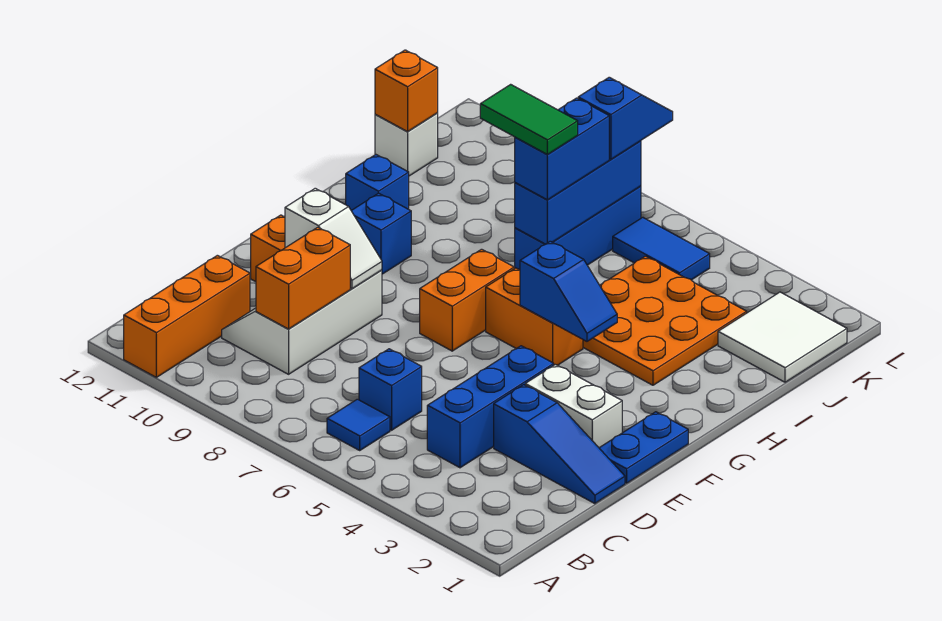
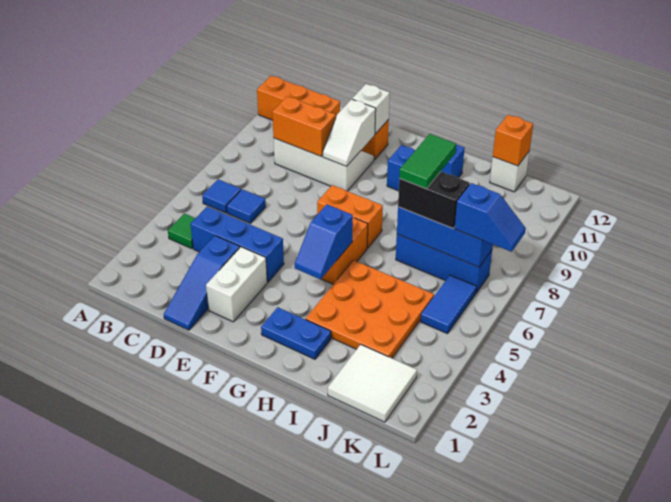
none -> green 1x1 tile [168,213,195,249]
blue 1x1 brick [359,349,422,430] -> blue 1x1 tile [227,189,266,223]
blue 1x2 plate [599,412,688,483] -> blue 1x2 plate moved to [261,307,331,359]
none -> white 1x1 brick [352,84,390,134]
blue 1x2 brick [515,98,609,200] -> black 1x2 brick [398,172,470,228]

